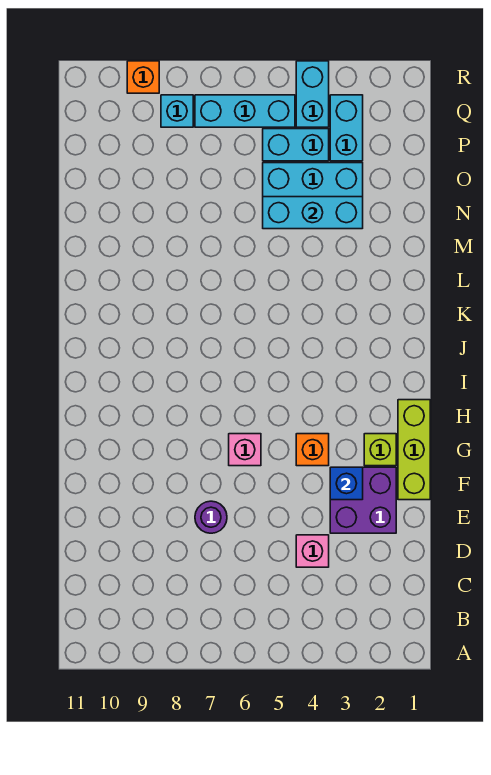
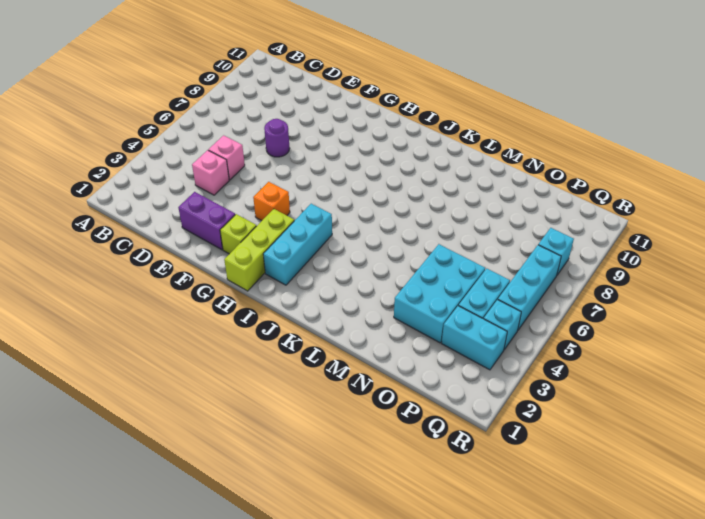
purple 2x2 brick [330,467,396,533] -> purple 1x2 brick [178,192,235,250]
lime 1x3 brick [398,400,430,500] -> lime 1x3 brick turned to [224,209,294,291]
blue 1x1 brick [330,467,363,500] -> none
pink 1x1 brick [229,434,261,466] -> pink 1x1 brick moved to [208,135,245,180]
cyan 1x3 brick [263,197,363,229] -> cyan 1x3 brick moved to [263,204,332,285]
cyan 1x2 brick [296,61,329,127] -> cyan 1x1 brick [484,300,521,350]
orange 1x1 brick [127,61,159,93] -> none

